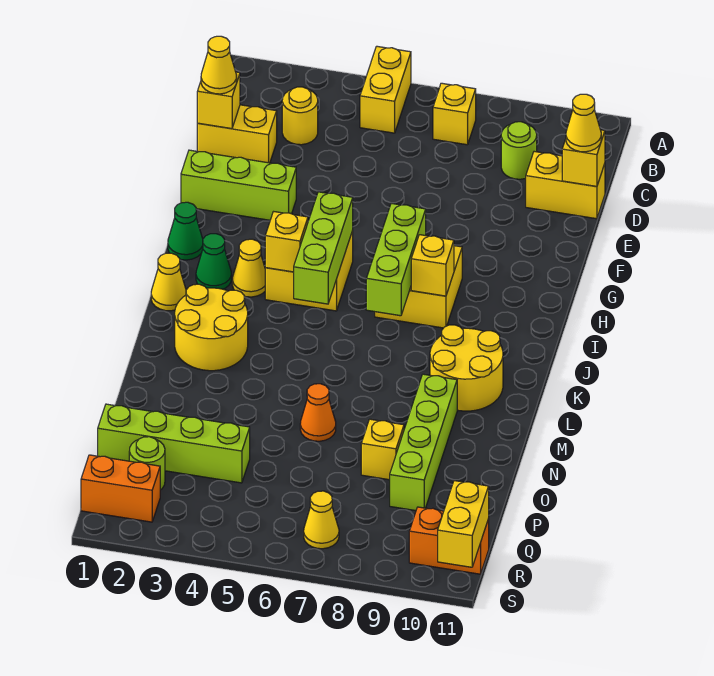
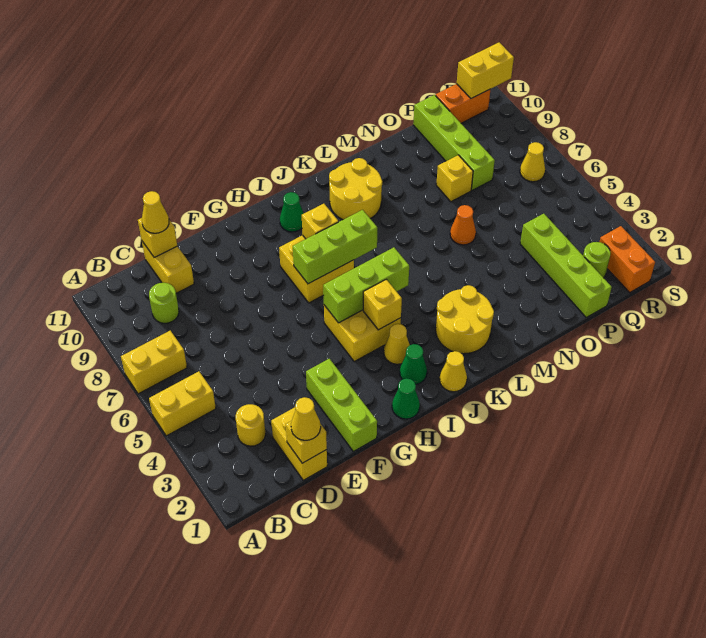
yellow 1x1 brick [433,83,476,145] -> yellow 1x2 brick [121,330,187,394]
none -> green 1x1 cone [280,192,304,232]
lime 1x4 brick [390,374,457,511] -> lime 1x4 brick turned to [413,95,495,190]
orange 1x2 brick [409,507,489,574] -> orange 1x2 brick turned to [436,84,491,123]

